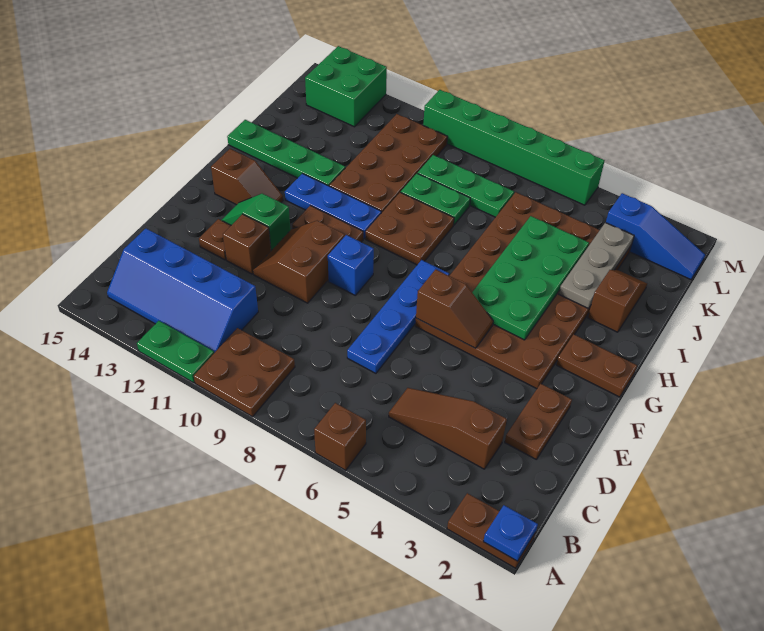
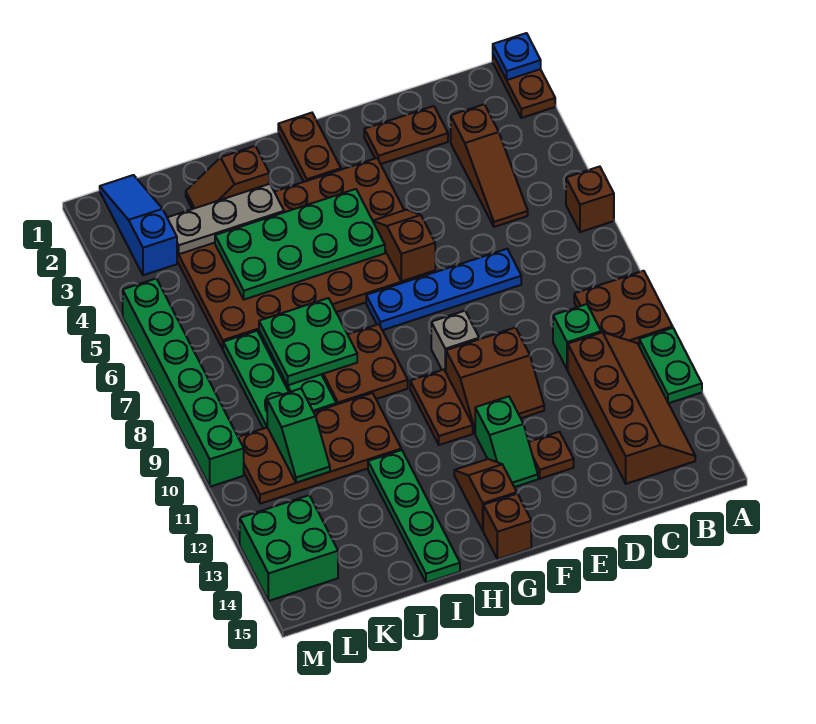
blue 2x4 slope [107,229,258,353] -> brown 2x4 slope [568,332,695,484]
none -> green 1x1 brick [553,304,601,370]
brown 1x1 brick [223,214,271,274] -> brown 1x1 brick moved to [483,494,531,559]
blue 1x1 brick [328,235,374,296] -> grey 1x1 brick [431,311,479,372]
blue 1x3 plate [285,174,381,239] -> none
none -> green 2x2 plate [259,298,357,385]
none -> green 1x2 slope [267,389,330,483]

